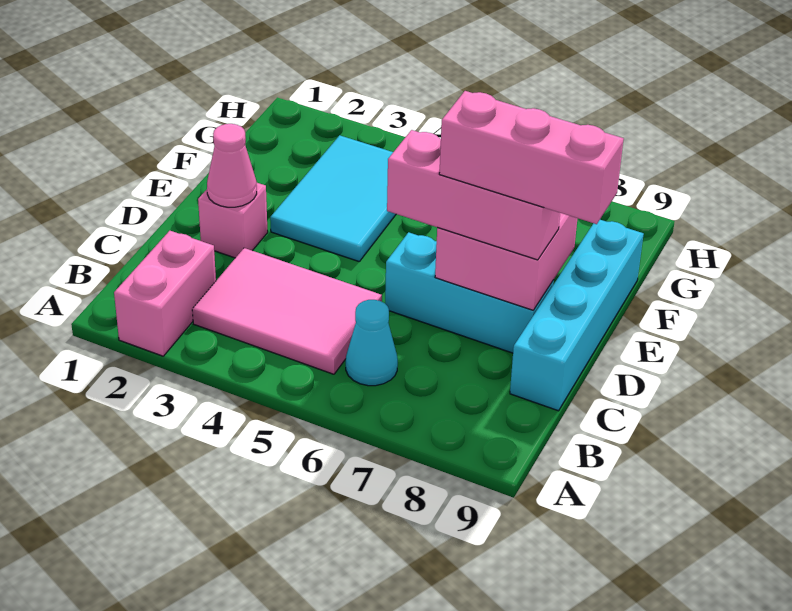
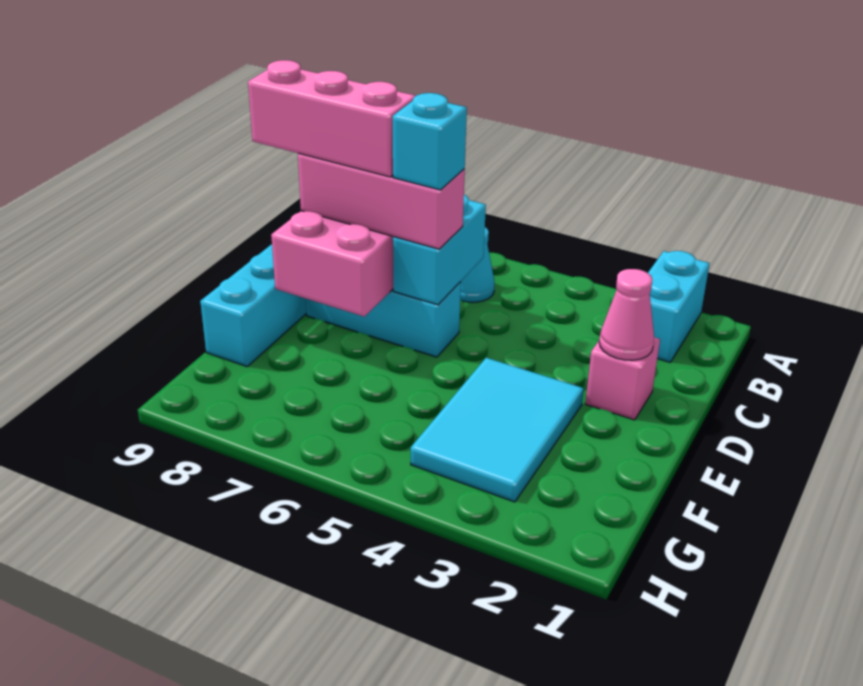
pink 1x2 brick [114,231,216,356] -> cyan 1x2 brick [648,251,710,362]
pink 2x3 tile [192,248,382,374] -> none
none -> cyan 1x2 brick [393,194,486,305]
none -> cyan 1x1 brick [393,93,467,190]

